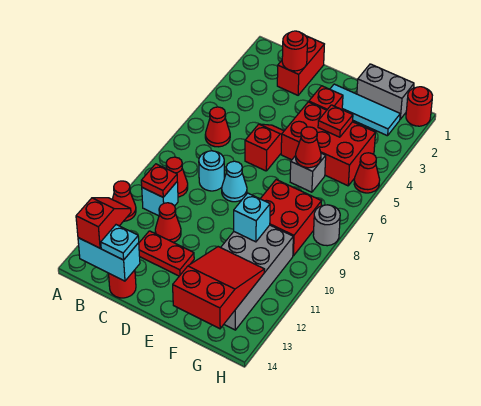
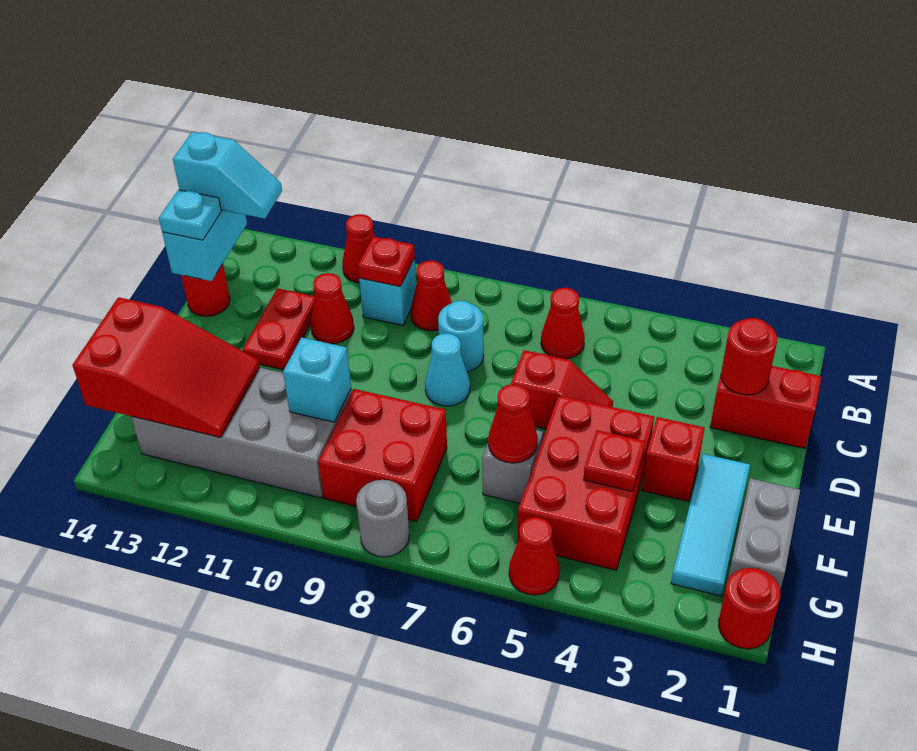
red 1x2 slope [76,198,131,248] -> cyan 1x2 slope [173,132,282,219]

